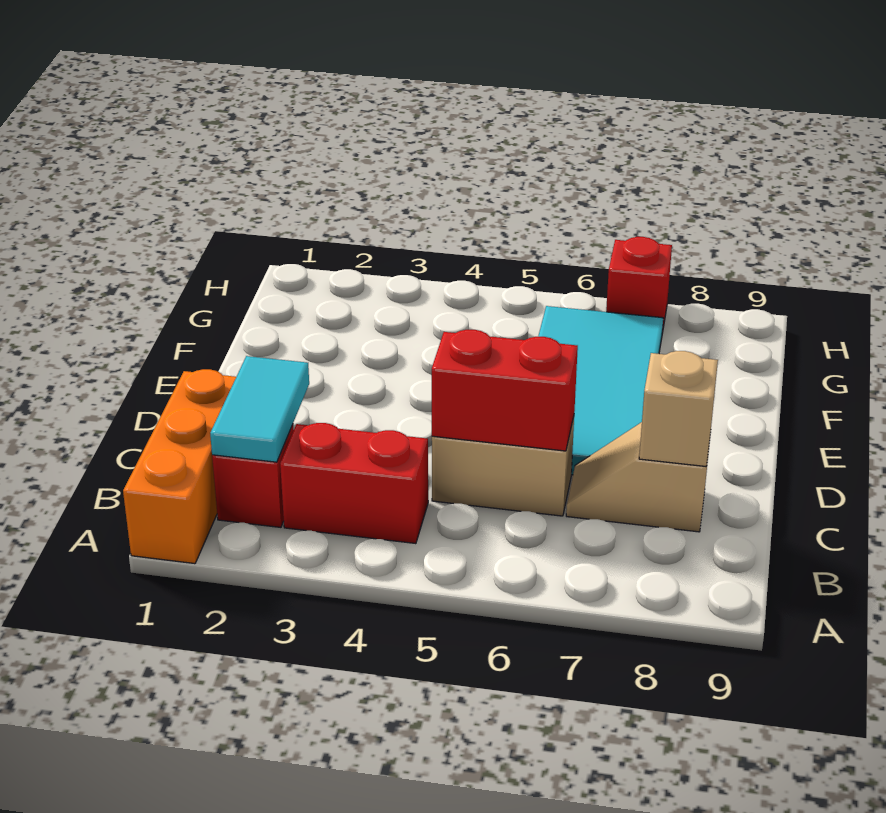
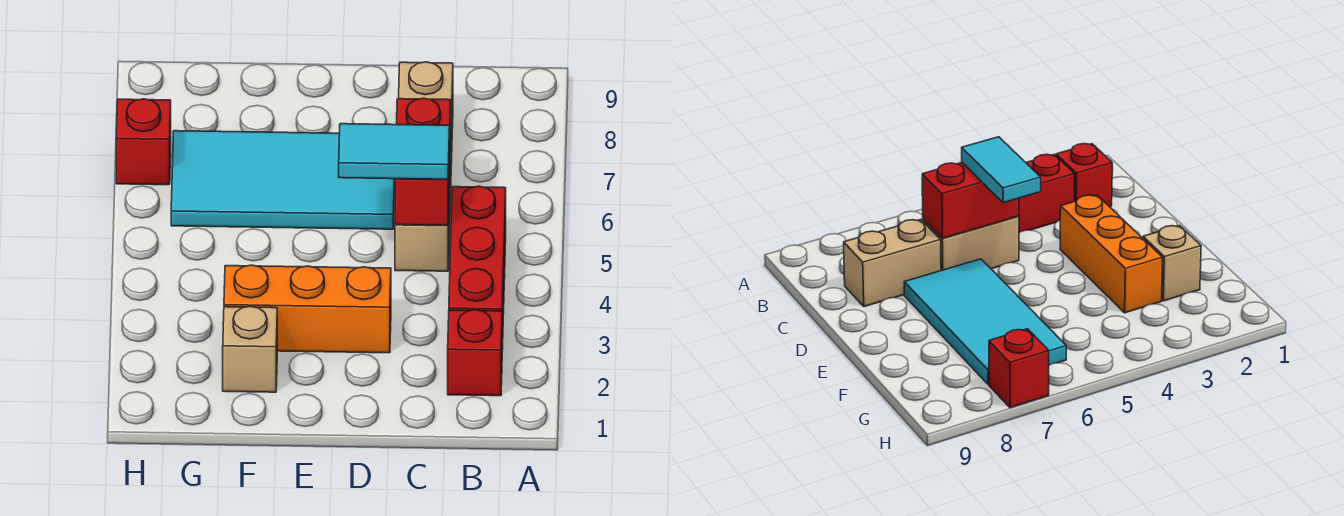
orange 1x3 brick [123,369,236,564] -> orange 1x3 brick moved to [224,265,391,353]
cyan 1x2 tile [210,356,309,462] -> cyan 1x2 tile moved to [339,124,450,179]
red 1x2 brick [280,423,428,544] -> red 1x3 brick [449,186,506,349]
tan 1x2 slope [566,422,710,532] -> tan 1x2 brick [399,62,453,164]
tan 1x1 brick [639,351,718,466] -> tan 1x1 brick moved to [223,306,277,392]

